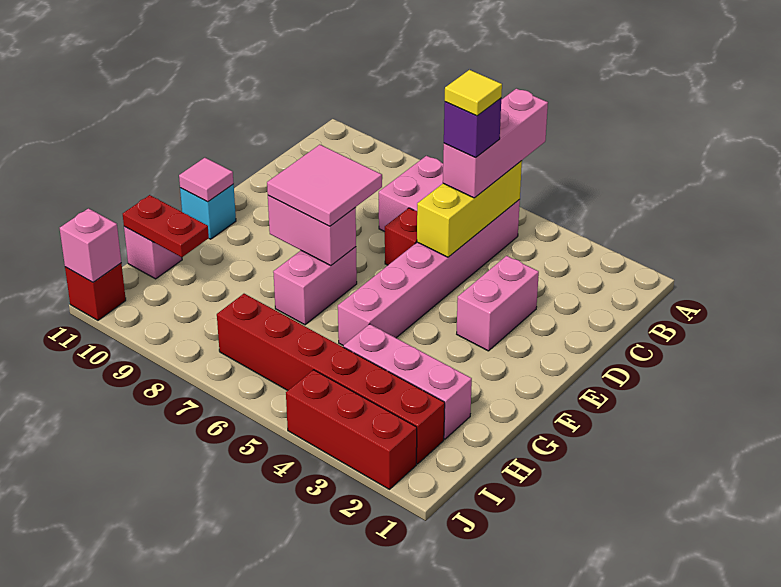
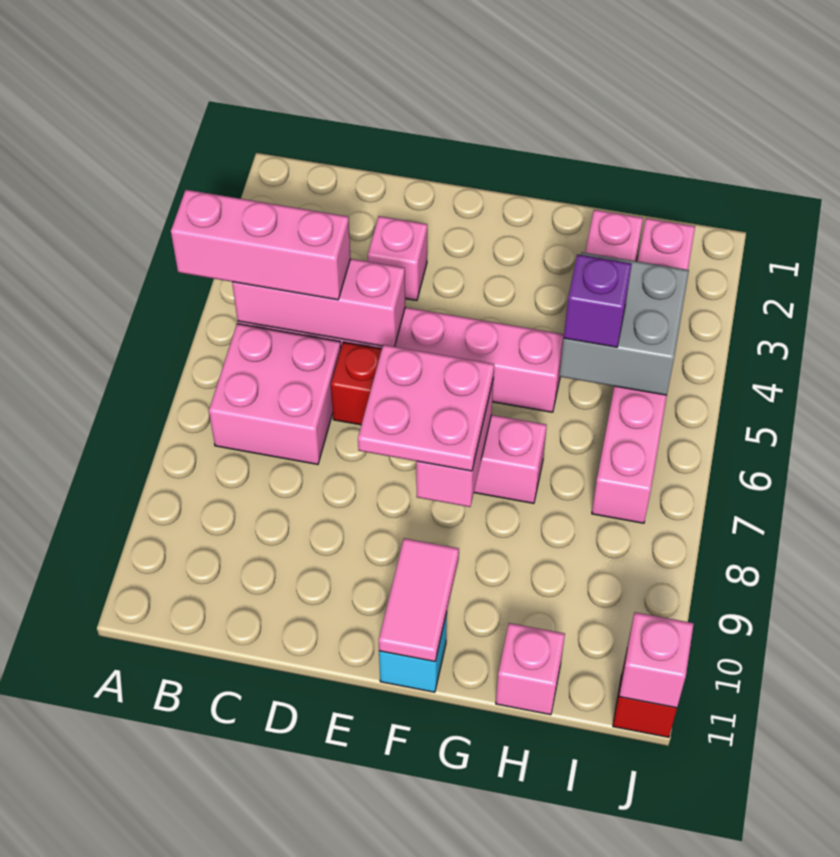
yellow 1x3 brick [417,161,522,257] -> pink 1x3 brick [232,259,405,347]
purple 1x1 brick [444,98,501,158] -> purple 1x1 brick moved to [564,254,632,347]
yellow 1x1 tile [445,70,502,116] -> none
pink 1x2 brick [457,256,539,351] -> pink 1x1 brick [368,216,427,301]
pink 2x2 tile [267,145,382,226] -> pink 2x2 plate [358,345,494,471]
pink 1x1 tile [179,158,234,202] -> pink 1x2 tile [379,538,459,662]
none -> grey 2x2 brick [560,252,689,395]
red 1x2 plate [123,195,209,257] -> none
red 1x6 brick [217,294,445,464] -> pink 1x6 brick [592,218,695,523]
red 1x3 brick [286,370,417,489] -> none

